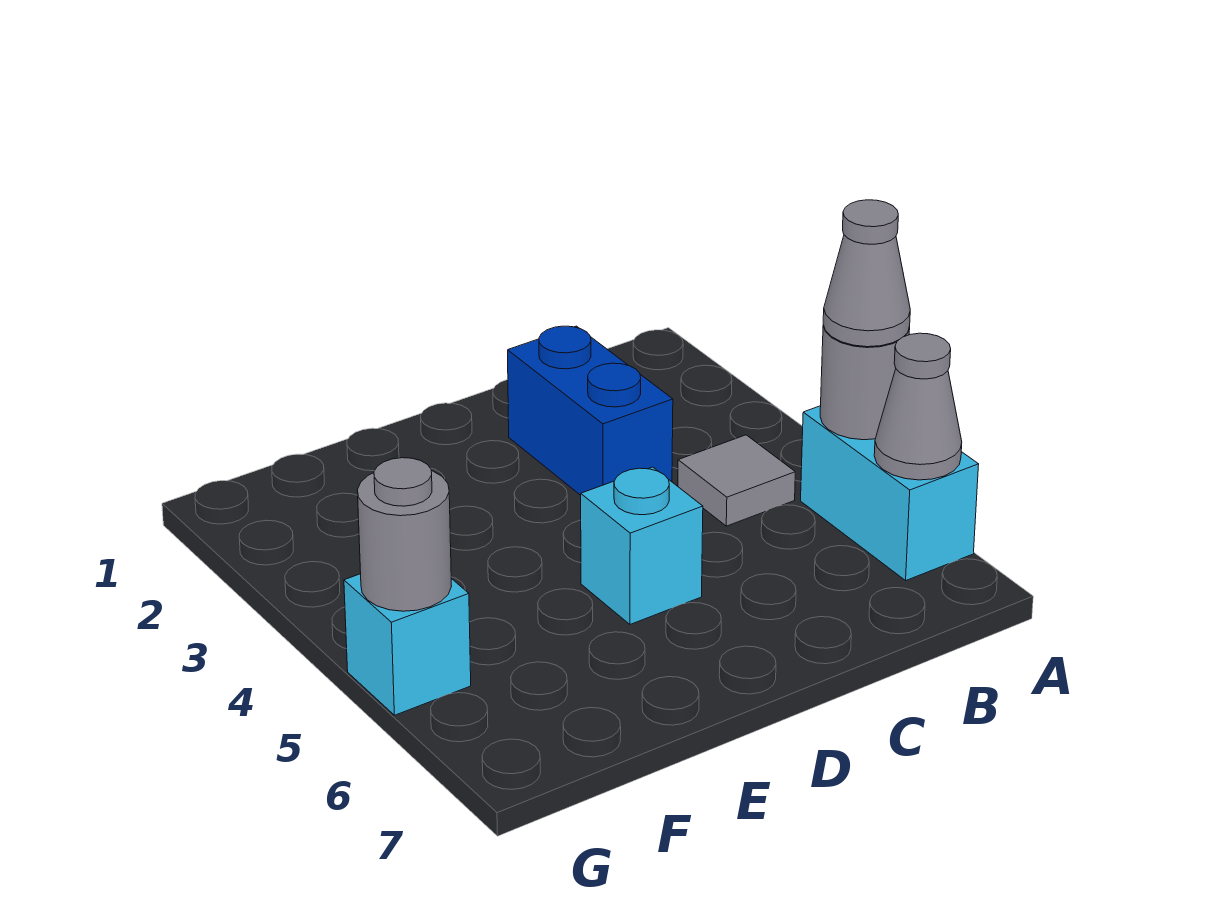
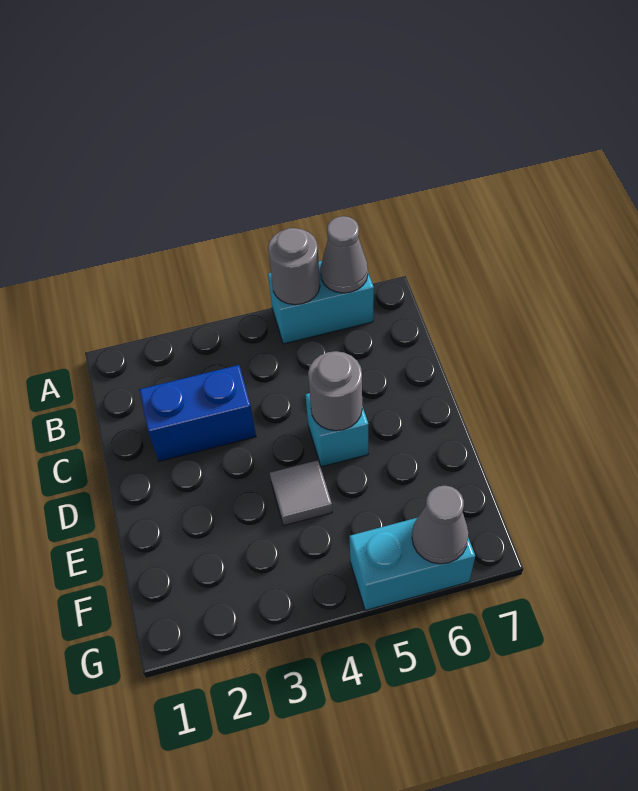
grey 1x1 cone [823,200,910,347] -> grey 1x1 cone moved to [412,486,469,564]
grey 1x1 tile [678,435,795,526] -> grey 1x1 tile moved to [270,460,332,526]
cyan 1x1 brick [344,574,471,715] -> cyan 1x2 brick [349,518,475,610]
grey 1x1 round brick [358,458,452,611] -> grey 1x1 round brick moved to [308,351,362,431]

